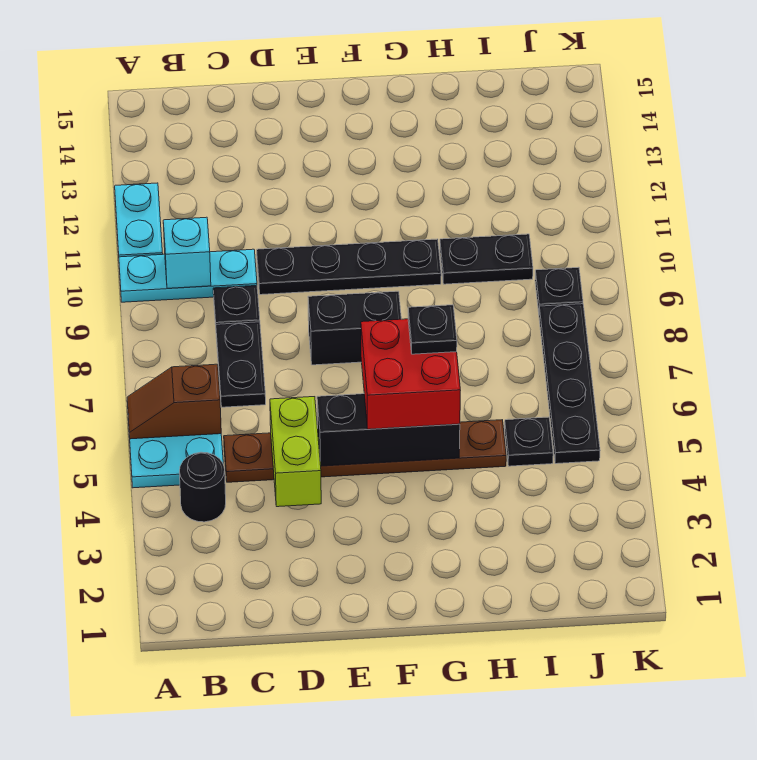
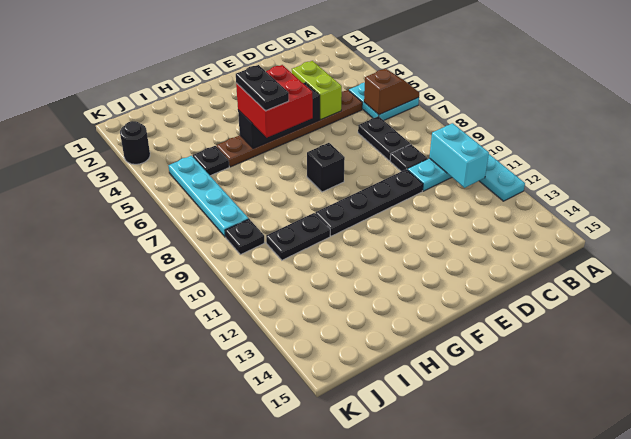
black 1x1 round brick [180,452,226,522] -> black 1x1 round brick moved to [120,121,150,164]
cyan 1x1 brick [163,217,211,288] -> cyan 1x2 brick [429,123,489,188]
black 1x2 brick [308,291,401,365] -> black 1x1 brick [307,143,345,192]
black 1x1 plate [408,305,457,354] -> black 1x2 plate [236,65,289,111]
black 1x4 plate [539,304,600,464] -> cyan 1x4 plate [168,156,249,237]

